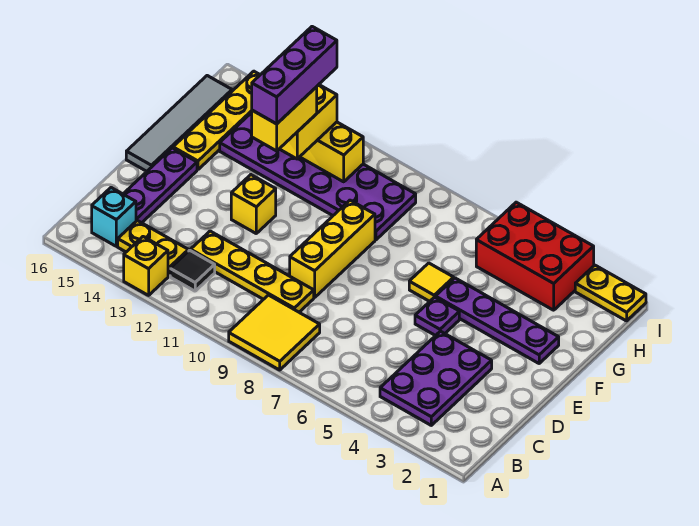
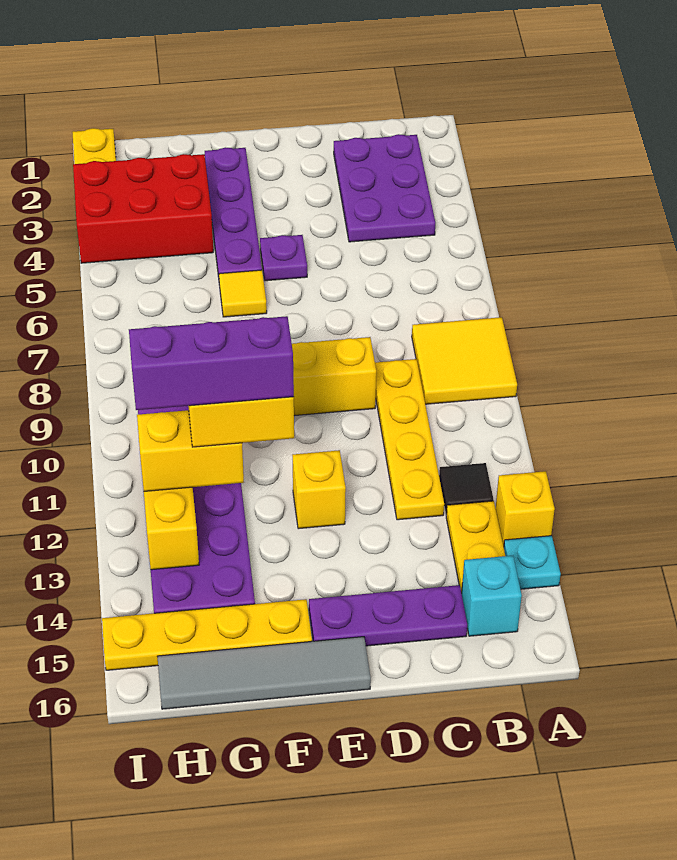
none -> cyan 1x1 plate [504,536,561,589]
purple 2x3 plate [380,331,492,425] -> purple 2x3 plate turned to [334,134,435,242]
red 2x3 brick [476,202,594,310] -> red 2x3 brick turned to [73,154,213,263]

